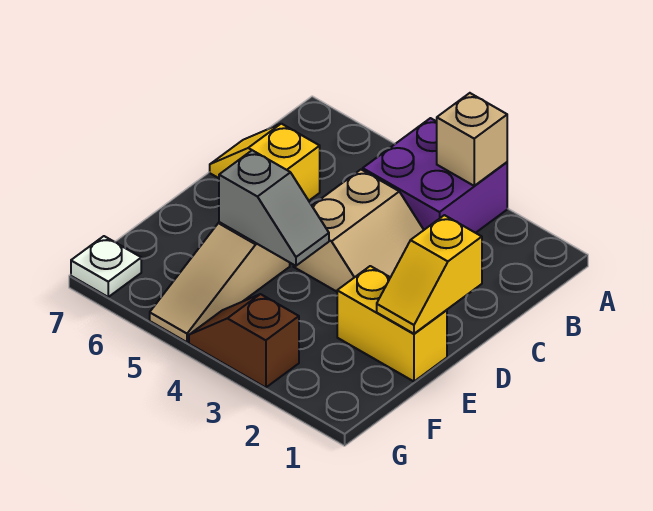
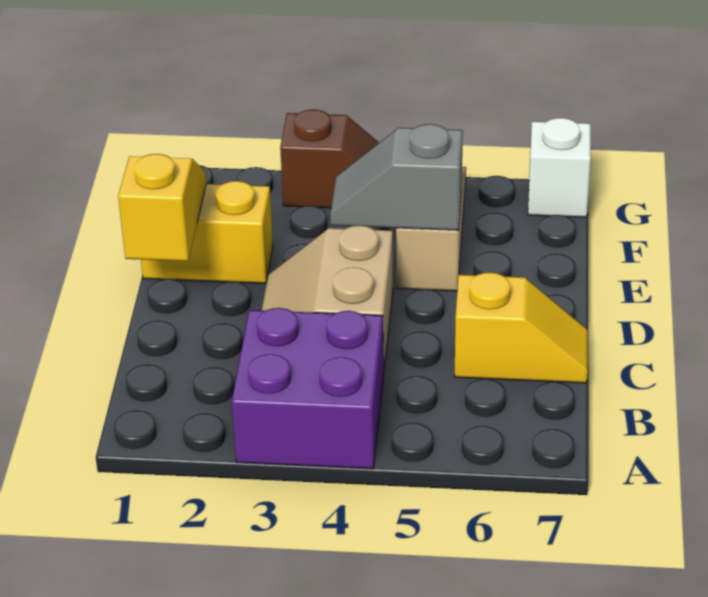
tan 1x1 brick [437,93,507,186] -> none
white 1x1 plate [71,236,141,297] -> white 1x1 brick [528,118,591,217]

